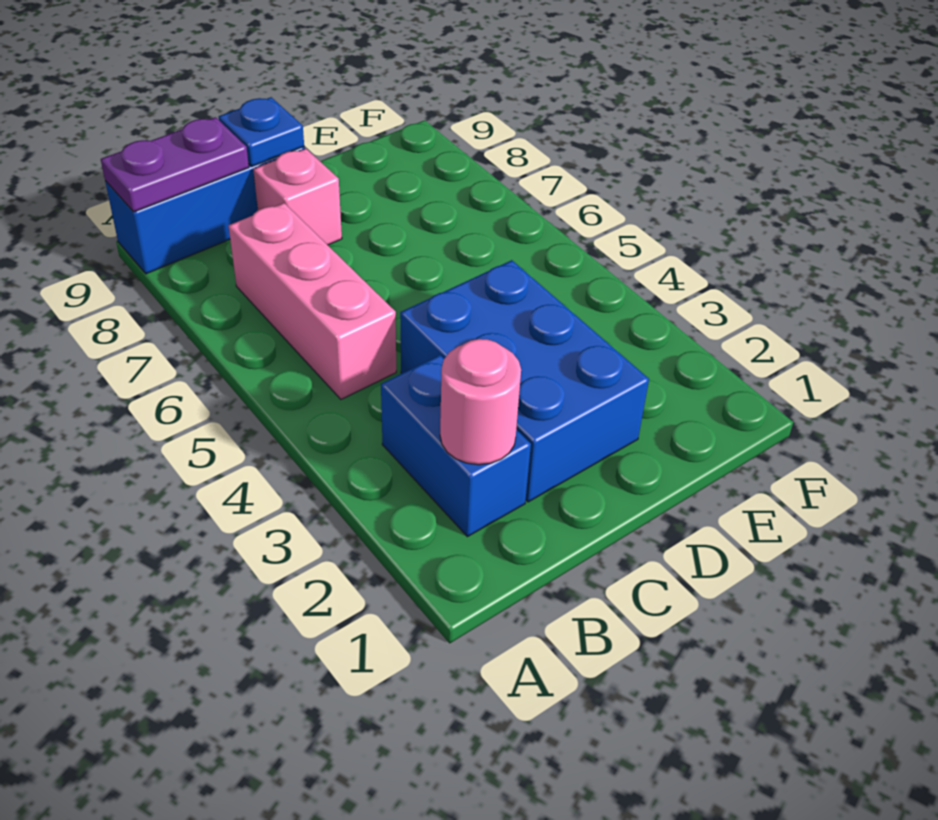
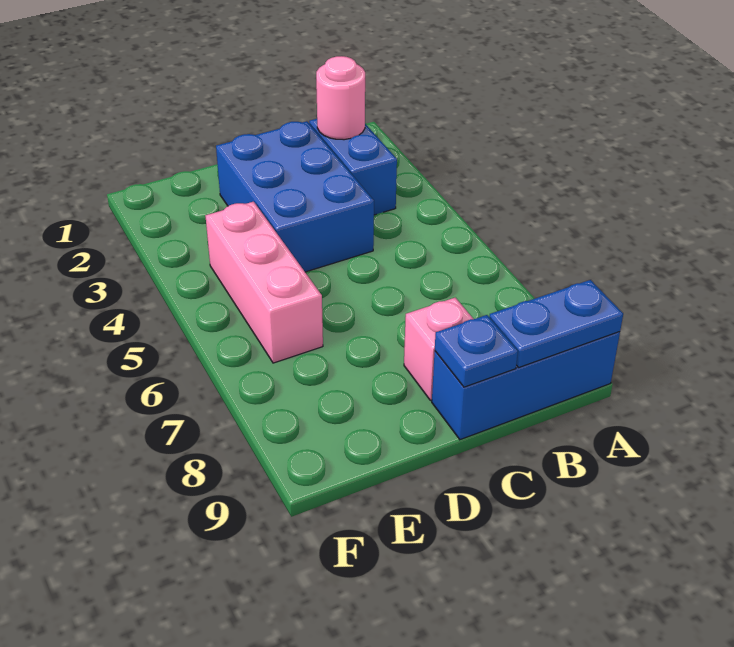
purple 1x2 plate [101,117,249,212] -> blue 1x2 plate [489,280,623,367]
pink 1x3 brick [229,203,396,399] -> pink 1x3 brick moved to [205,202,323,363]

